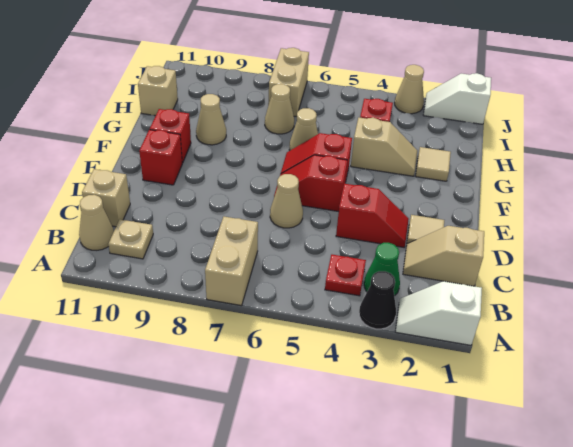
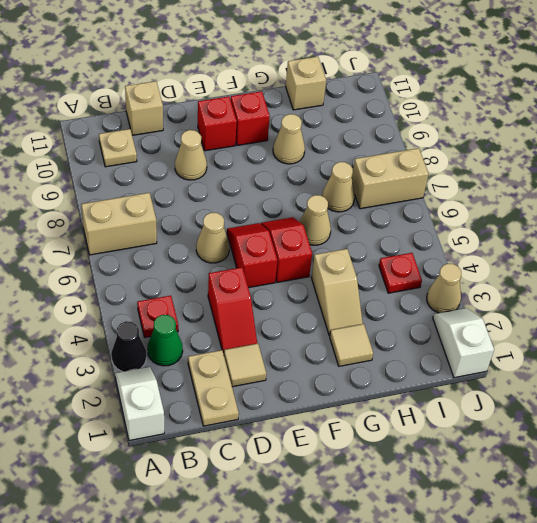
tan 1x1 cone [79,195,114,250] -> tan 1x1 cone moved to [175,130,207,180]
tan 1x2 slope [403,226,484,286] -> tan 1x2 plate [188,350,239,426]

